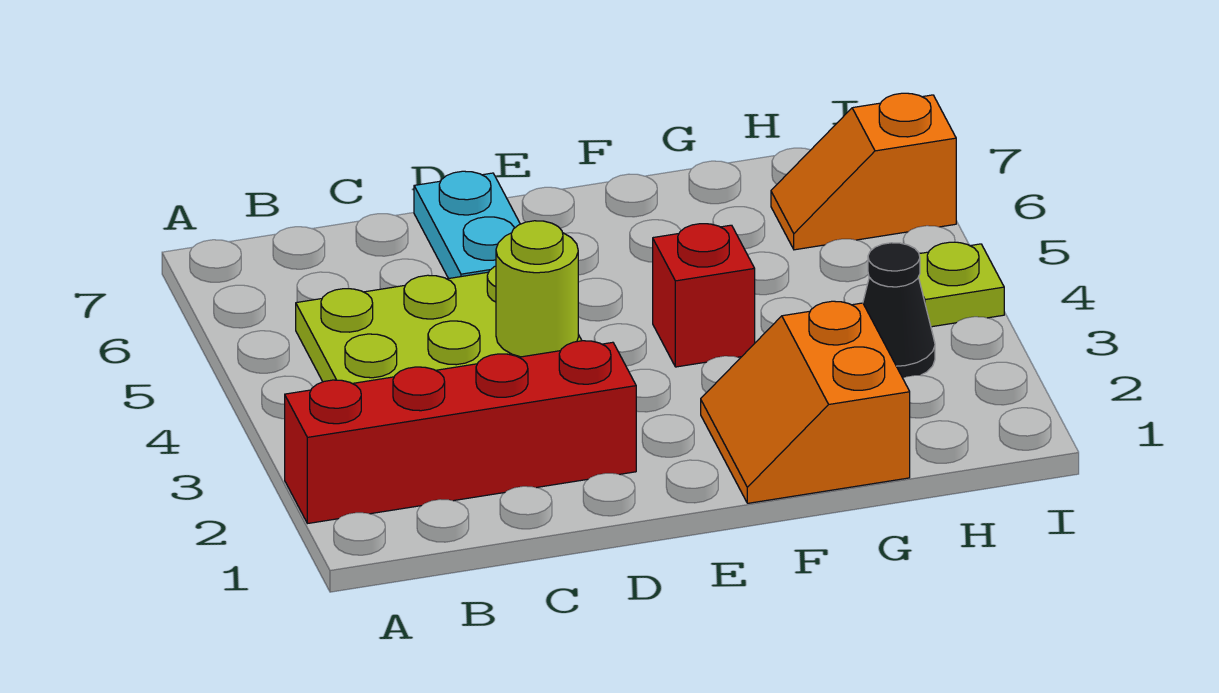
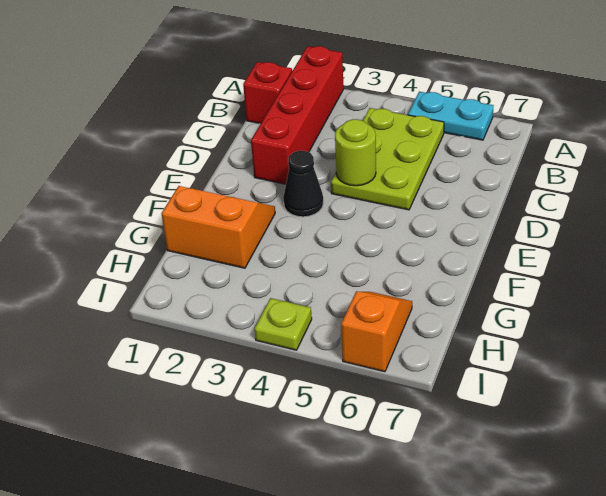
cyan 1x2 plate [414,171,520,279] -> cyan 1x2 plate moved to [408,92,493,140]
red 1x1 brick [653,224,755,367] -> red 1x1 brick moved to [243,62,292,124]
black 1x1 cone [863,243,935,378] -> black 1x1 cone moved to [283,151,323,217]

